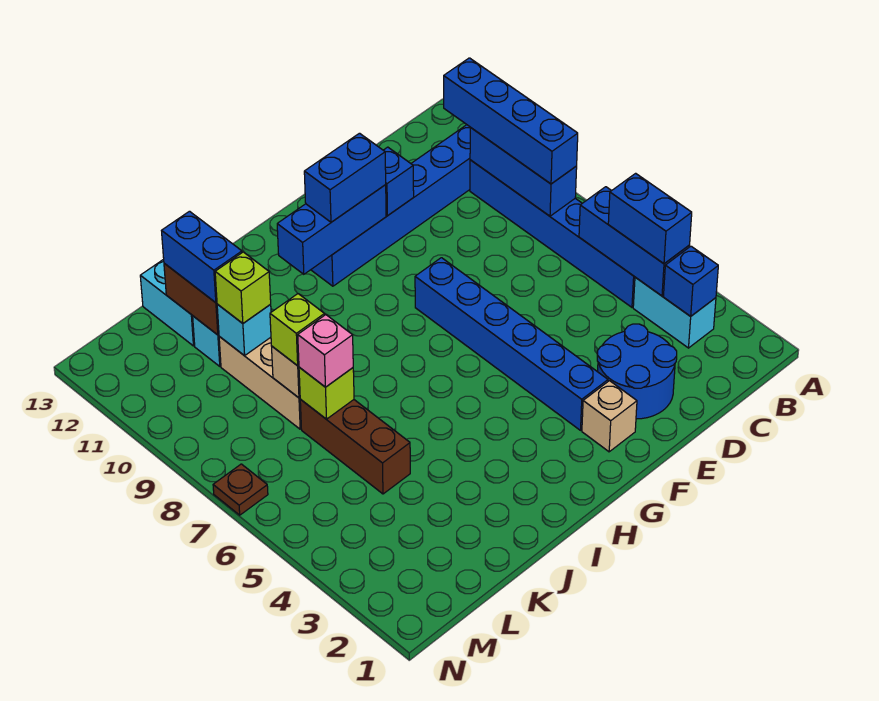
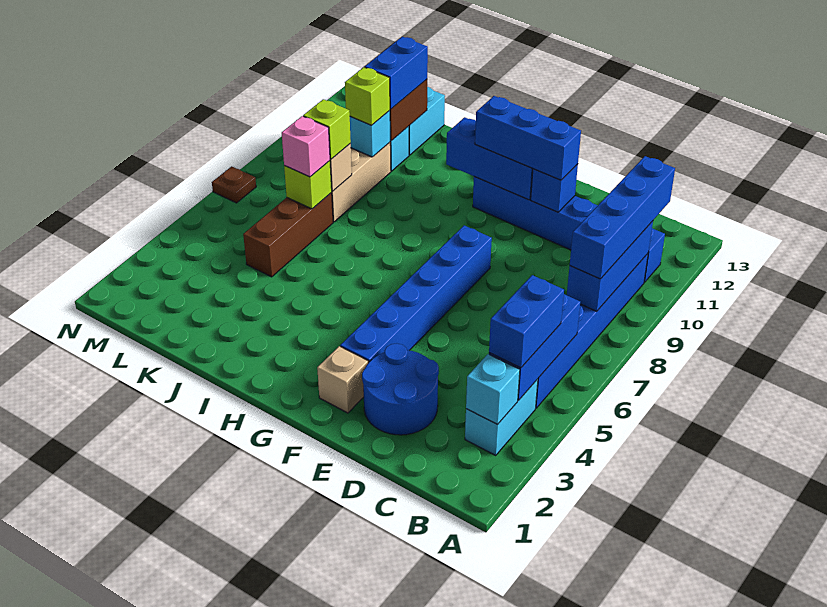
blue 1x1 brick [663,246,718,316] -> cyan 1x1 brick [466,354,520,425]
blue 1x2 brick [304,133,386,222] -> blue 1x3 brick [475,96,581,180]

